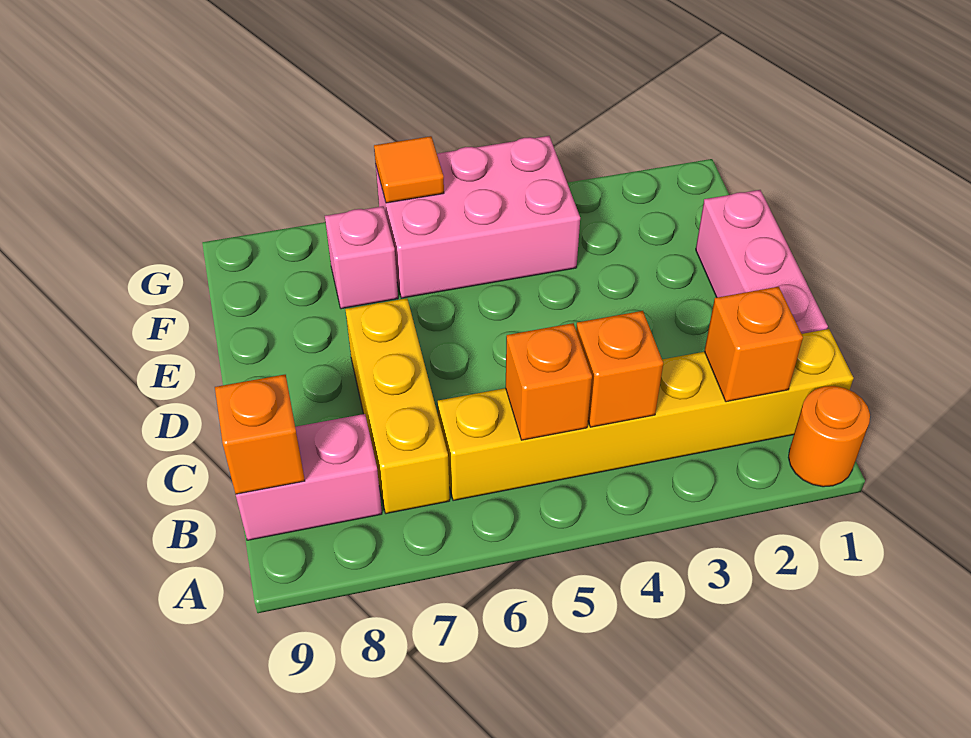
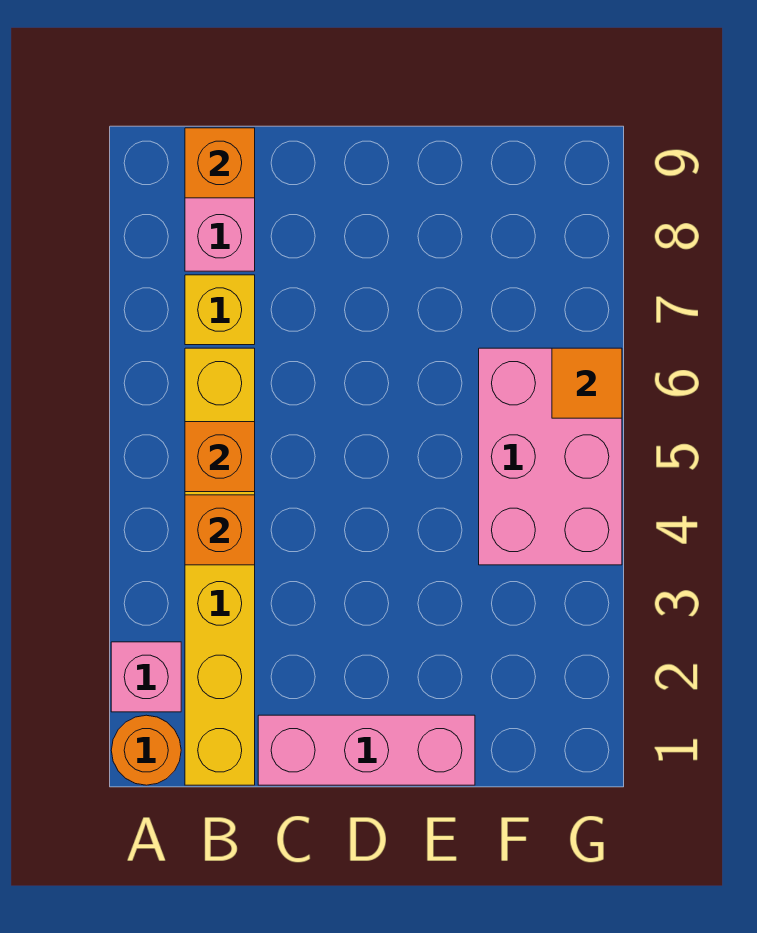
orange 1x1 brick [704,287,803,402] -> none
yellow 1x3 brick [345,298,450,514] -> yellow 1x1 brick [185,275,255,345]
pink 1x1 brick [325,206,398,309] -> pink 1x1 brick moved to [111,642,181,712]

